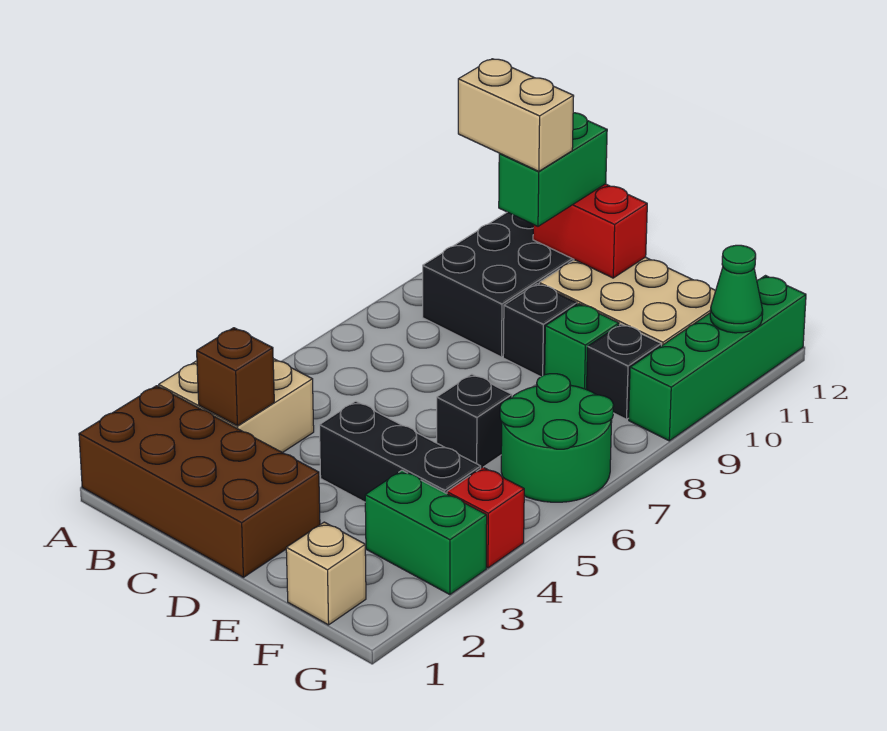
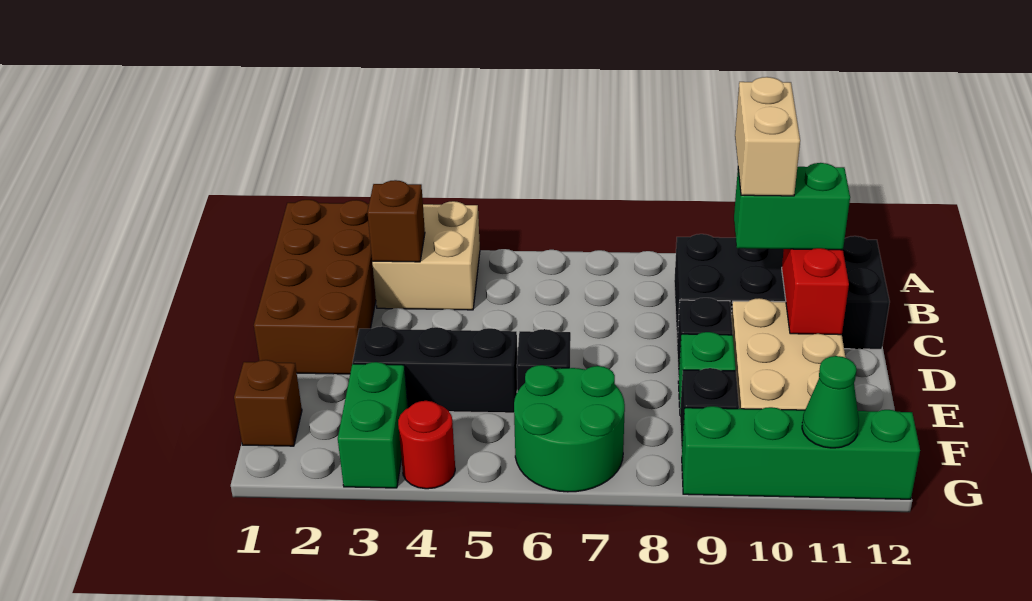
black 1x3 brick [320,401,481,502] -> black 1x3 brick turned to [353,326,517,413]
tan 1x1 brick [286,522,366,625] -> brown 1x1 brick [234,360,302,446]
red 1x1 brick [447,467,524,568] -> red 1x1 round brick [398,401,455,489]

